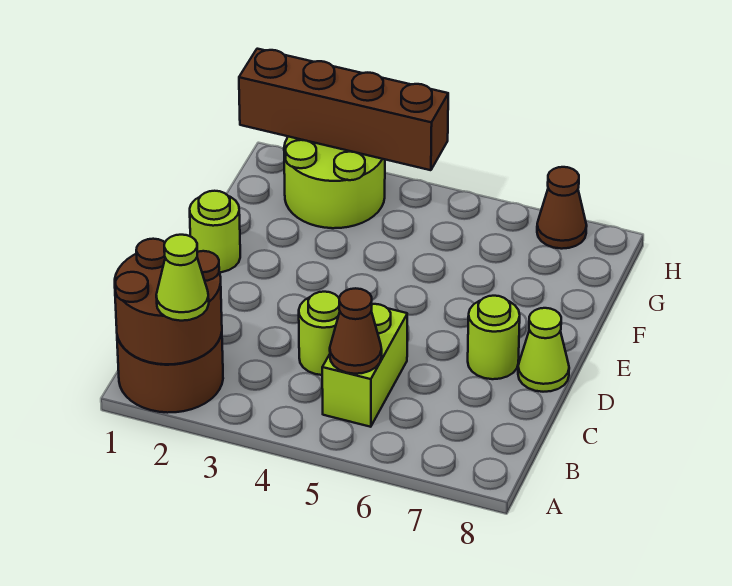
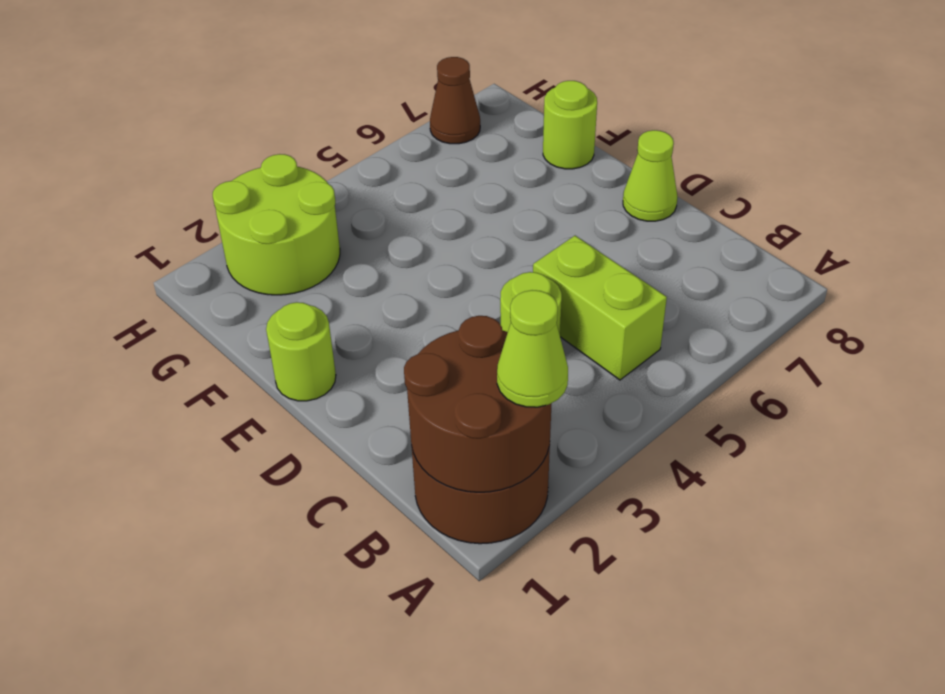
brown 1x1 cone [330,288,382,374] -> none
lime 1x1 round brick [468,296,520,379] -> lime 1x1 round brick moved to [543,81,597,169]
brown 1x4 brick [239,49,448,170] -> none

